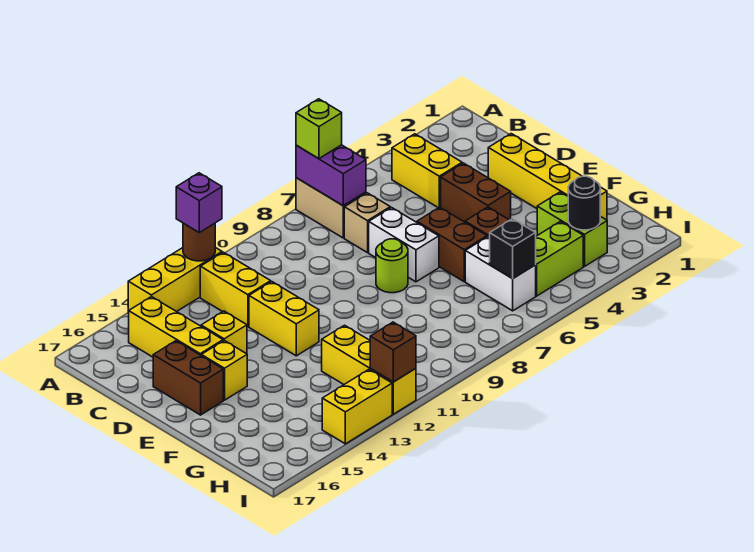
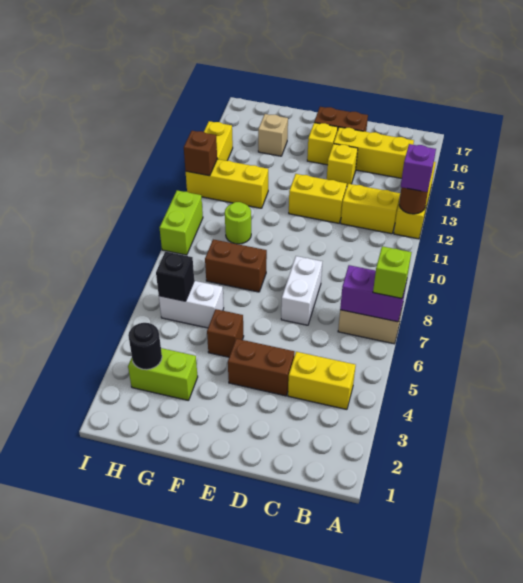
tan 1x1 brick [344,193,390,253] -> tan 1x1 brick moved to [258,114,288,156]
yellow 1x4 brick [488,134,607,220] -> none
white 1x2 brick [369,208,439,282] -> white 1x2 brick turned to [281,256,322,325]
brown 1x2 brick [417,207,487,281] -> brown 1x2 brick moved to [205,239,267,292]
lime 1x1 round brick [376,239,408,293] -> lime 1x1 round brick moved to [225,202,251,244]
lime 1x2 brick [536,221,583,296] -> lime 1x2 brick moved to [160,190,203,255]

